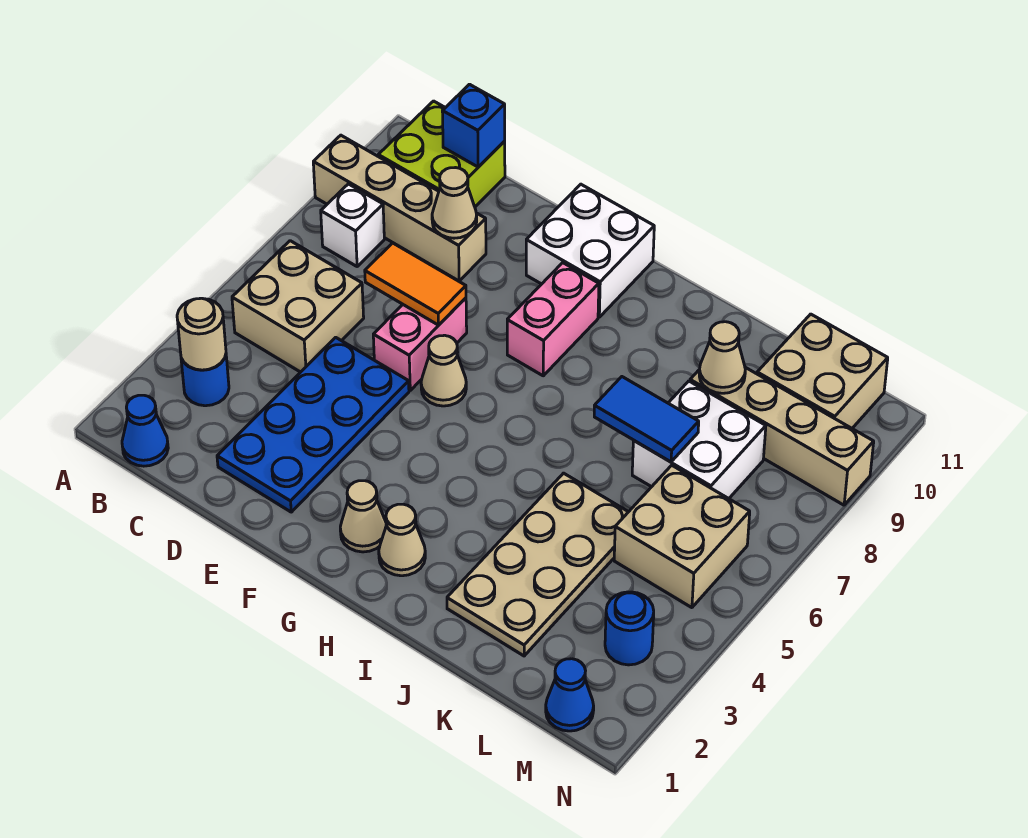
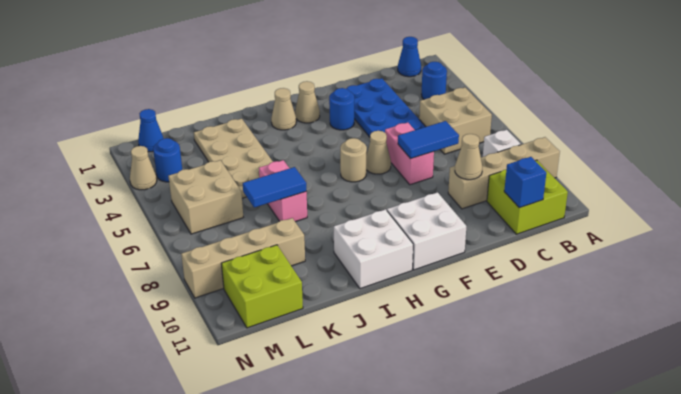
tan 1x1 round brick [177,298,226,370] -> tan 1x1 round brick moved to [340,138,367,182]
orange 1x2 tile [365,243,466,325] -> blue 1x2 tile [398,121,459,159]
none -> blue 1x1 round brick [329,88,354,130]
pink 1x2 brick [507,263,599,376] -> pink 1x2 brick moved to [259,160,307,222]
white 2x2 brick [632,381,766,499] -> white 2x2 brick moved to [334,209,413,289]
tan 1x1 cone [699,322,745,393] -> tan 1x1 cone moved to [130,146,157,190]
tan 2x2 brick [757,314,888,428] -> lime 2x2 brick [221,245,303,328]

